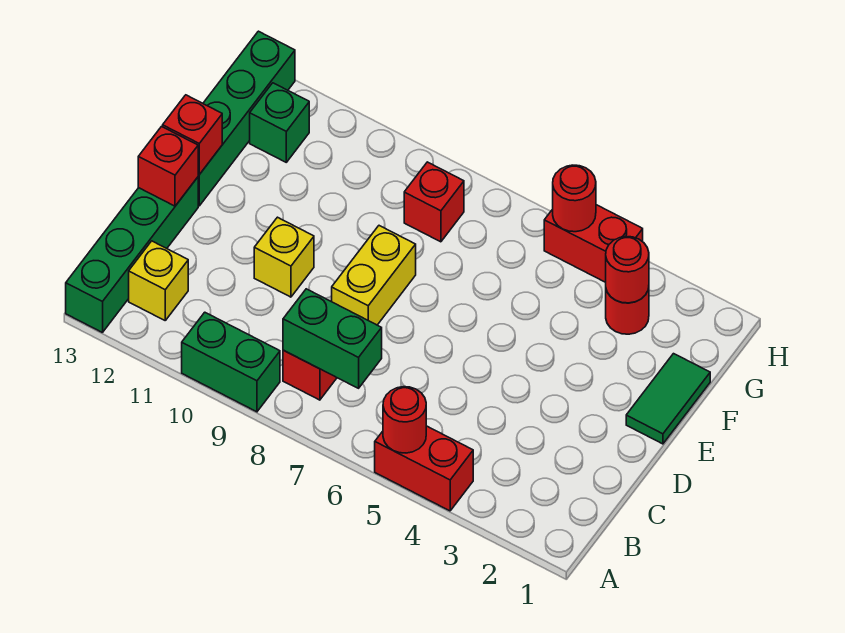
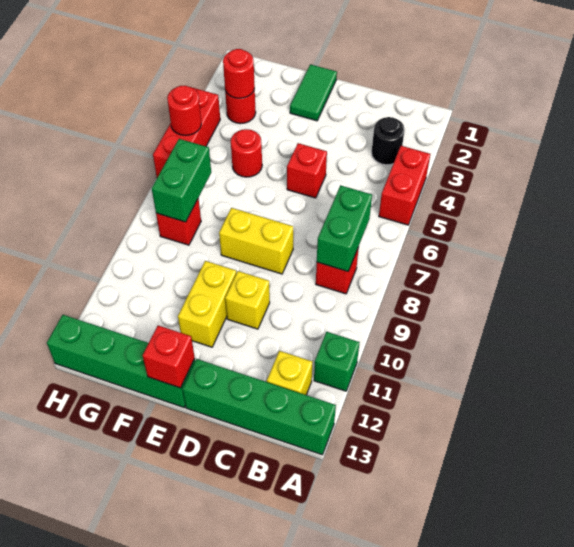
red 1x1 round brick [383,387,426,453] -> red 1x1 round brick moved to [231,129,262,177]
green 1x2 brick [182,312,280,412] -> green 1x2 brick moved to [152,139,211,222]
none -> black 1x1 round brick [371,117,405,165]
red 1x1 brick [138,127,199,206] -> red 1x1 brick moved to [287,143,327,198]
green 1x2 tile [626,354,710,444] -> green 1x2 tile turned to [290,64,337,121]
none -> yellow 1x2 brick [178,261,236,347]
green 1x1 brick [250,83,309,162] -> green 1x1 brick moved to [314,332,360,391]
red 1x2 brick [544,205,643,282] -> red 1x3 brick [153,88,220,177]

